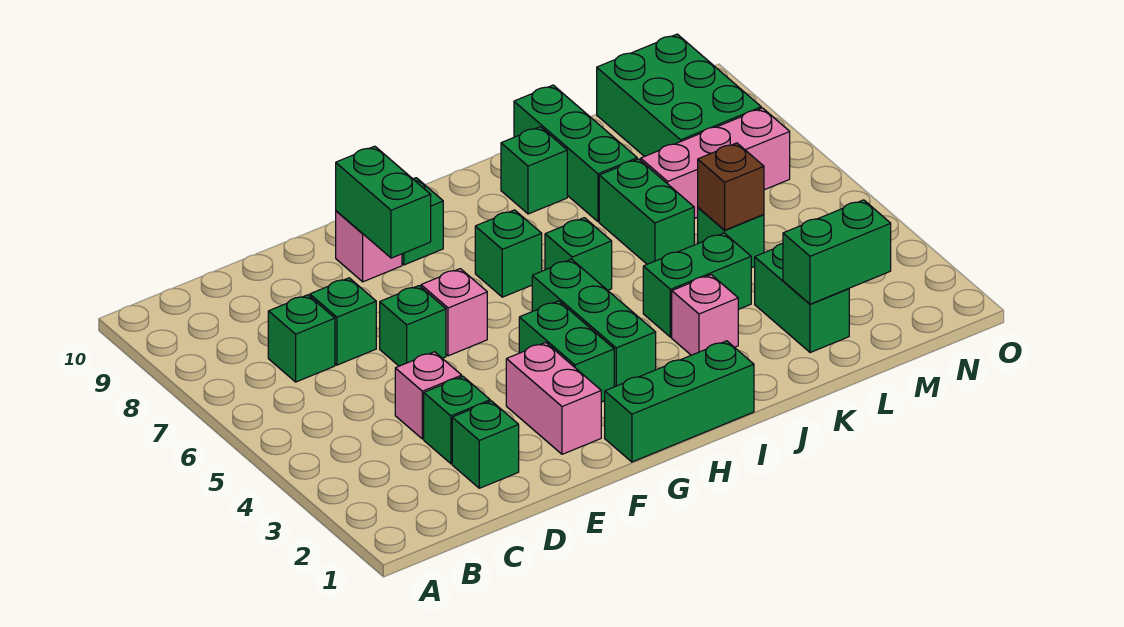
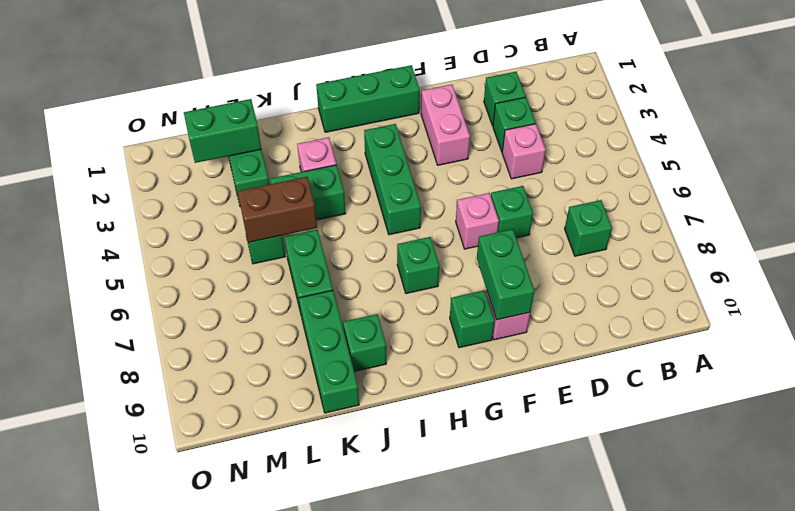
green 1x1 brick [310,278,376,365] -> none
green 1x2 brick [519,301,614,402] -> none
green 1x1 brick [545,218,612,290] -> none
brown 1x1 brick [698,143,764,230] -> brown 1x2 brick [238,177,317,242]
pink 1x3 brick [641,108,790,218] -> none
green 2x3 brick [597,34,761,157] -> none

